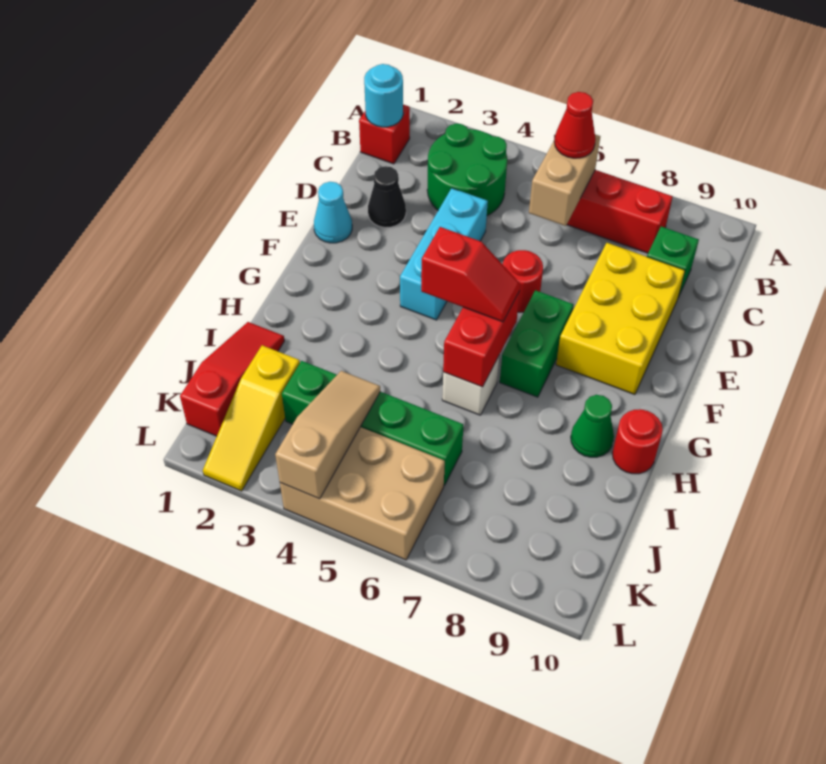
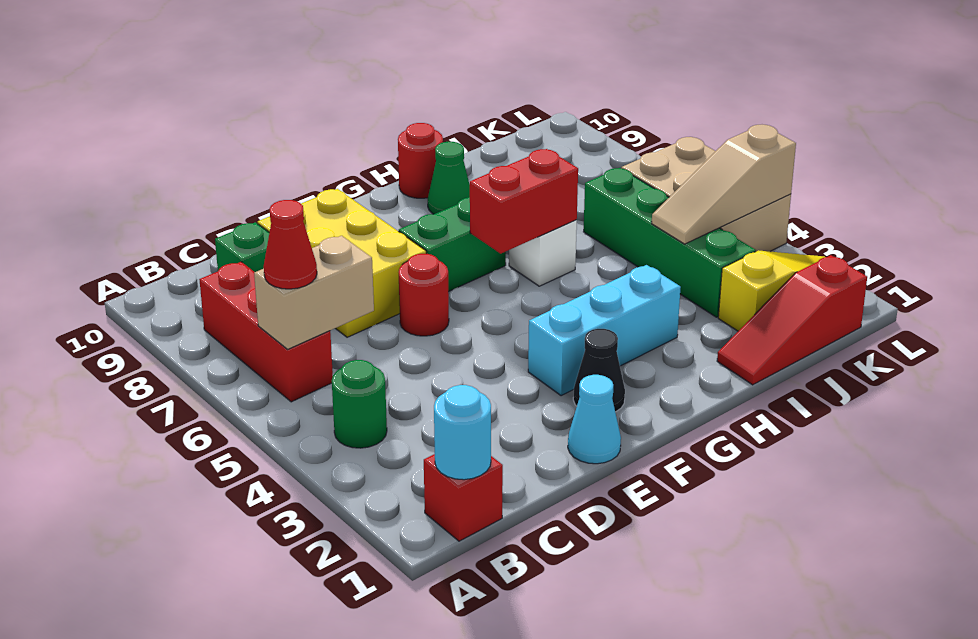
green 2x2 round brick [427,124,507,216] -> green 1x1 round brick [332,360,387,448]
black 1x1 cone [368,166,406,228] -> black 1x1 cone moved to [573,329,625,412]
cyan 1x3 brick [400,188,488,320] -> cyan 1x3 brick moved to [528,265,681,396]
yellow 2x3 brick [556,243,685,395] -> yellow 2x3 brick turned to [258,189,426,337]
red 1x2 slope [421,227,520,322] -> none

